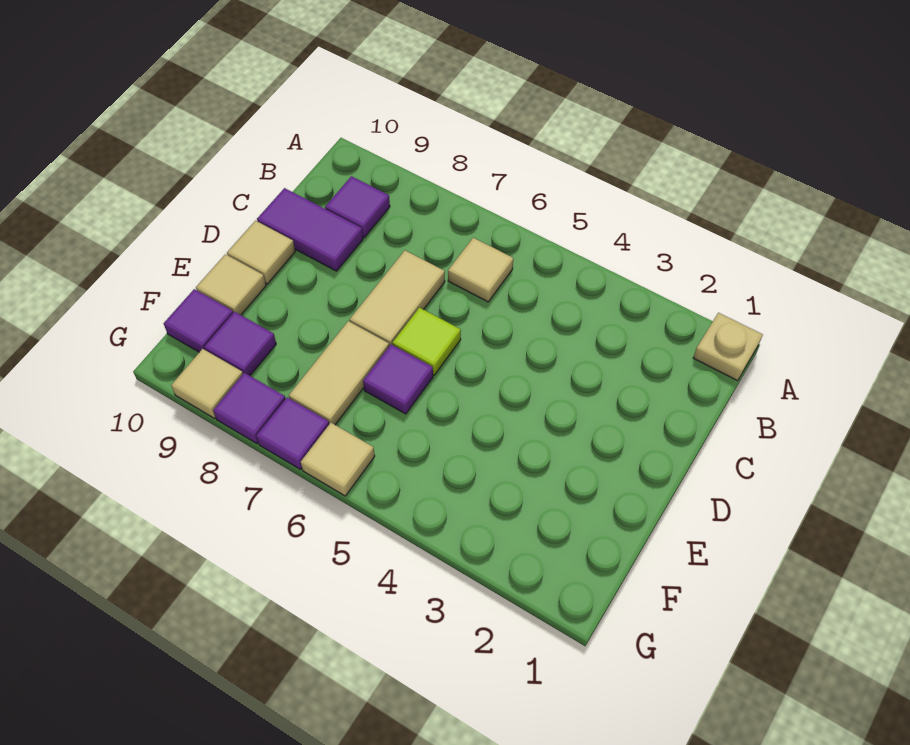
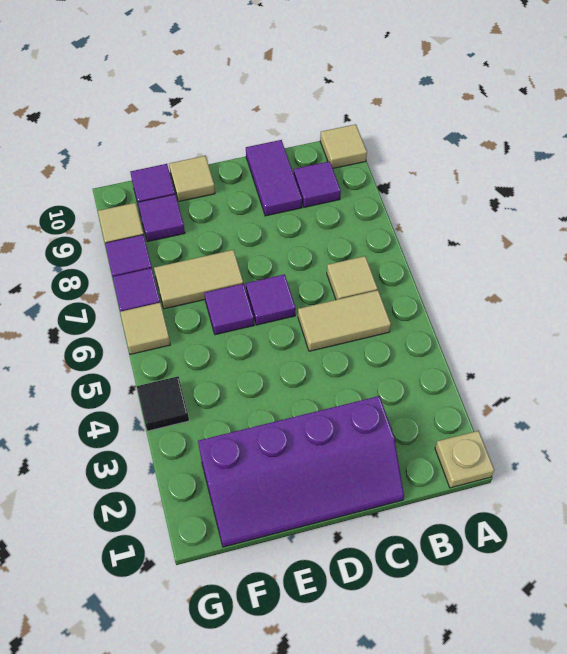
none -> purple 2x4 slope [198,396,404,547]
tan 1x2 tile [350,250,445,346] -> tan 1x2 tile moved to [298,290,391,351]
lime 1x1 tile [392,308,461,375] -> purple 1x1 tile [246,274,296,325]
tan 1x1 tile [227,221,295,284] -> tan 1x1 tile moved to [320,124,367,168]
none -> black 1x1 tile [137,376,189,431]

